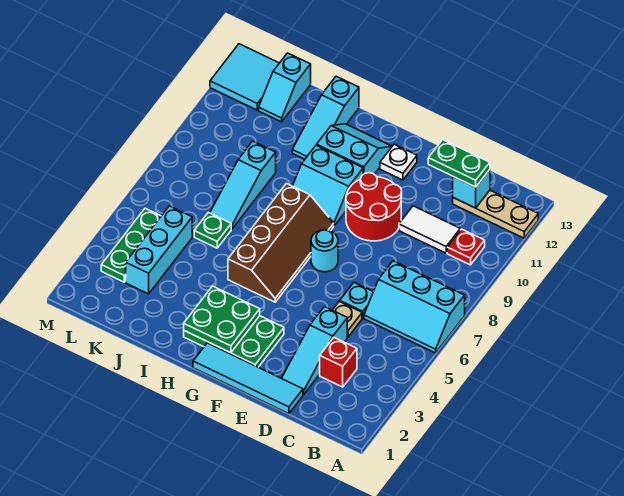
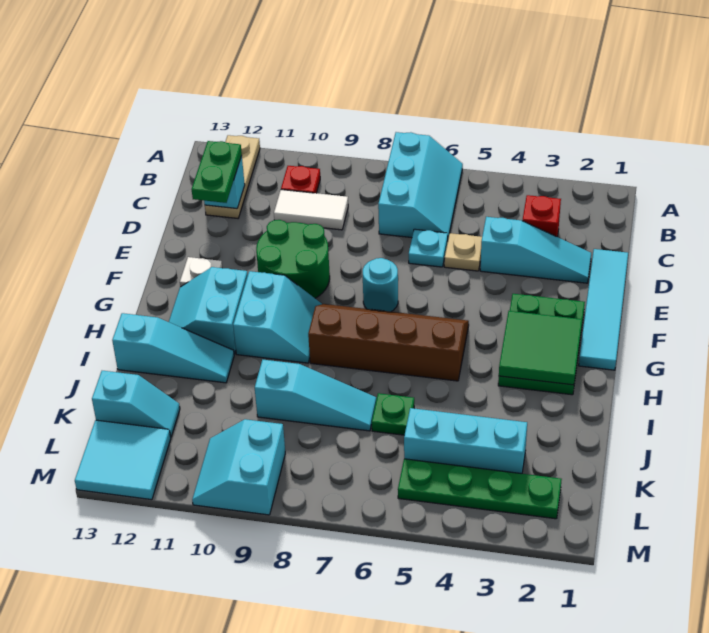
white 1x2 tile [399,206,460,253] -> white 1x2 tile turned to [274,190,348,230]
red 2x2 round brick [346,173,402,241] -> green 2x2 round brick [256,220,330,298]
green 2x2 plate [184,286,260,353] -> green 2x2 tile [499,311,582,385]
green 1x3 plate [101,208,161,282] -> green 1x4 plate [398,459,562,519]
none -> cyan 2x2 slope [192,419,285,515]

